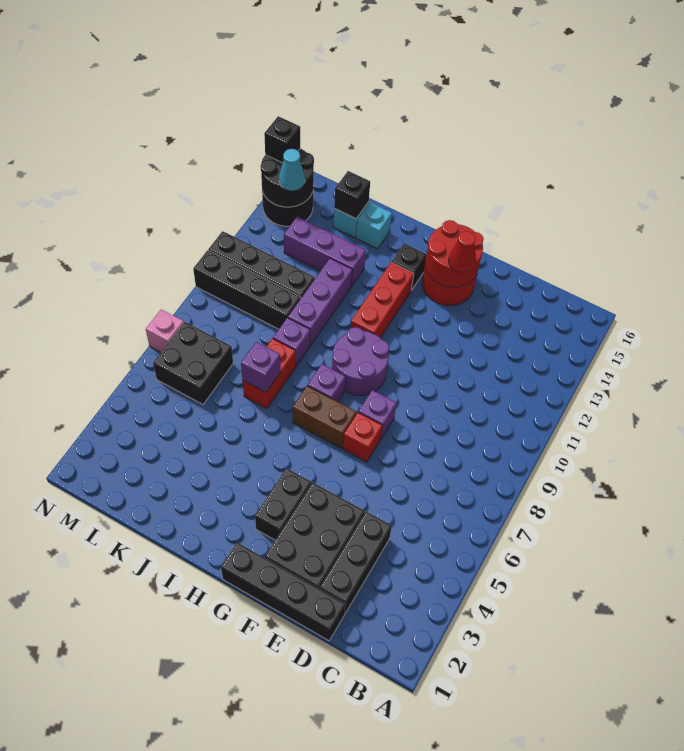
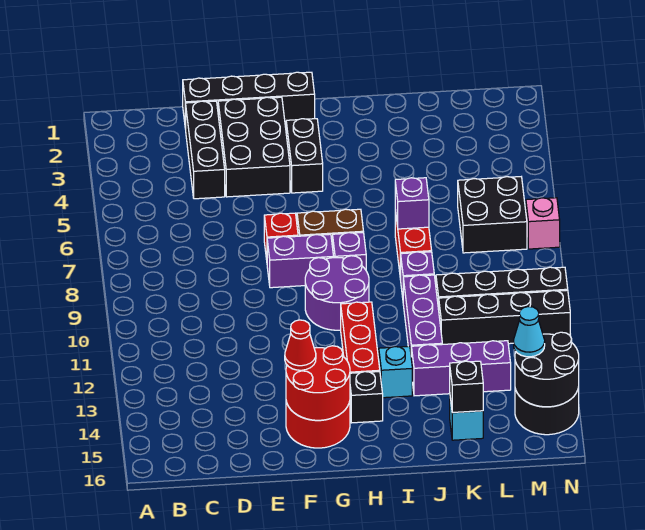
purple 1x1 brick [358,390,397,439] -> purple 1x2 brick [267,234,334,288]
cyan 1x1 brick [356,202,392,249] -> cyan 1x1 brick moved to [379,346,412,398]
black 1x1 brick [264,116,300,163] -> none

